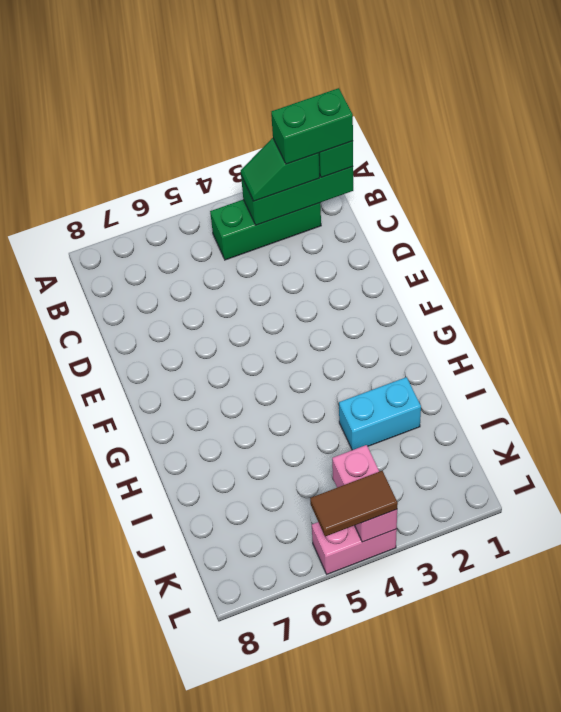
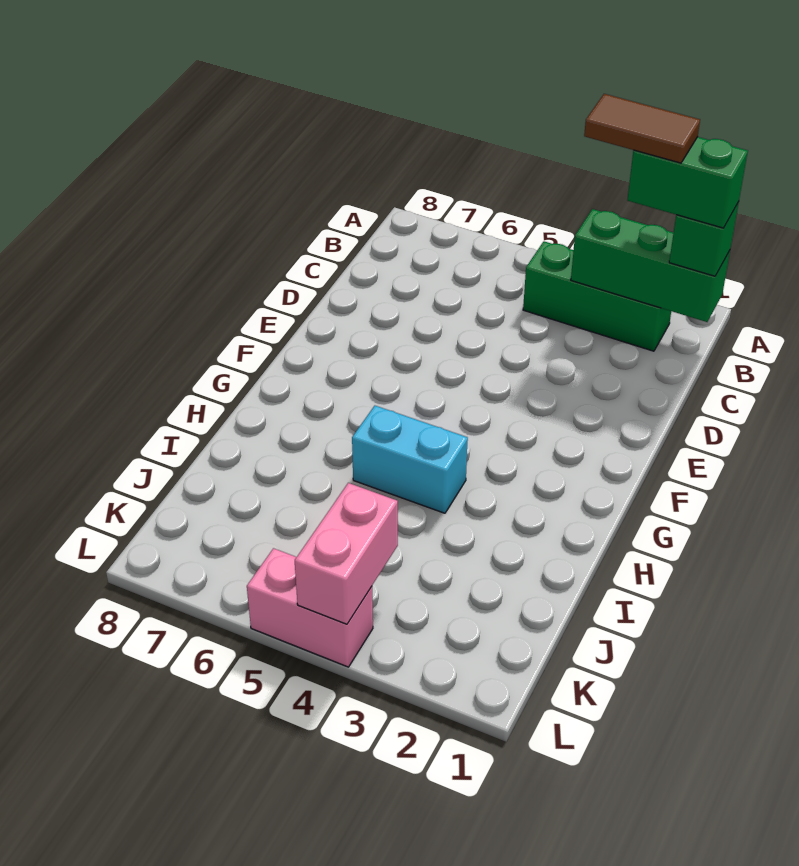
green 1x2 slope [241,138,320,201] -> none
cyan 1x2 brick [339,377,421,450] -> cyan 1x2 brick moved to [352,406,468,513]
brown 1x2 tile [310,471,398,536] -> brown 1x2 tile moved to [584,94,700,163]

